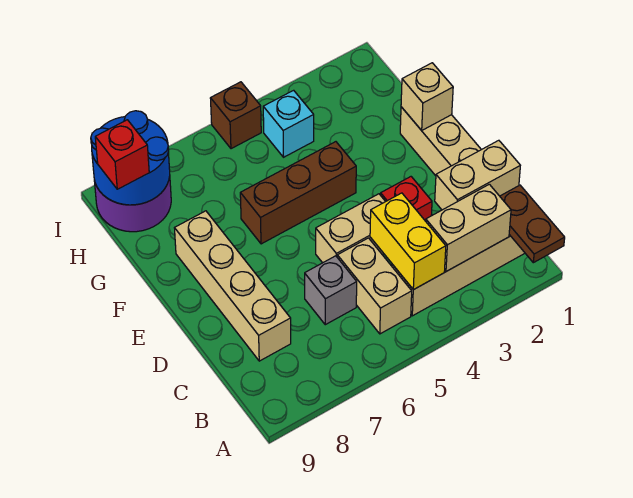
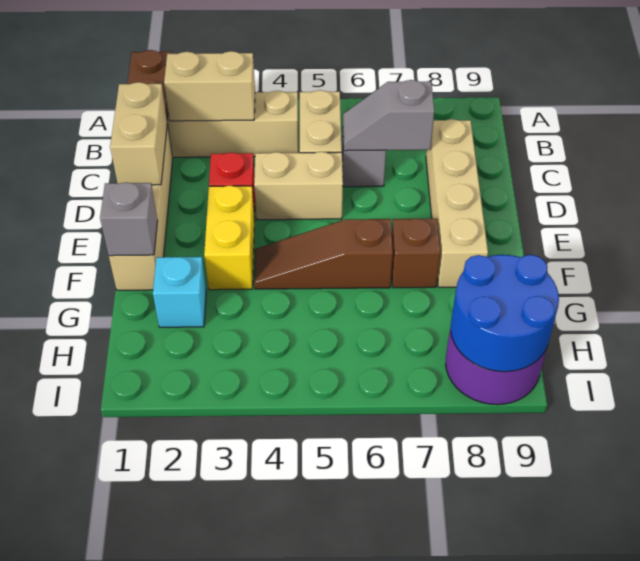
yellow 1x2 brick [370,193,446,290] -> yellow 1x2 brick moved to [204,186,255,290]
tan 1x2 brick [435,140,520,210] -> tan 1x2 brick turned to [110,82,167,185]
none -> grey 1x2 slope [343,80,434,151]
tan 1x1 brick [401,63,453,130] -> grey 1x1 brick [100,182,158,256]
brown 1x3 brick [240,142,356,244] -> brown 1x3 slope [254,219,393,289]
cyan 1x1 brick [263,90,314,157] -> cyan 1x1 brick moved to [153,257,206,327]
red 1x1 brick [95,120,149,189] -> none
brown 1x1 brick [210,82,261,149] -> brown 1x1 brick moved to [391,219,440,288]

